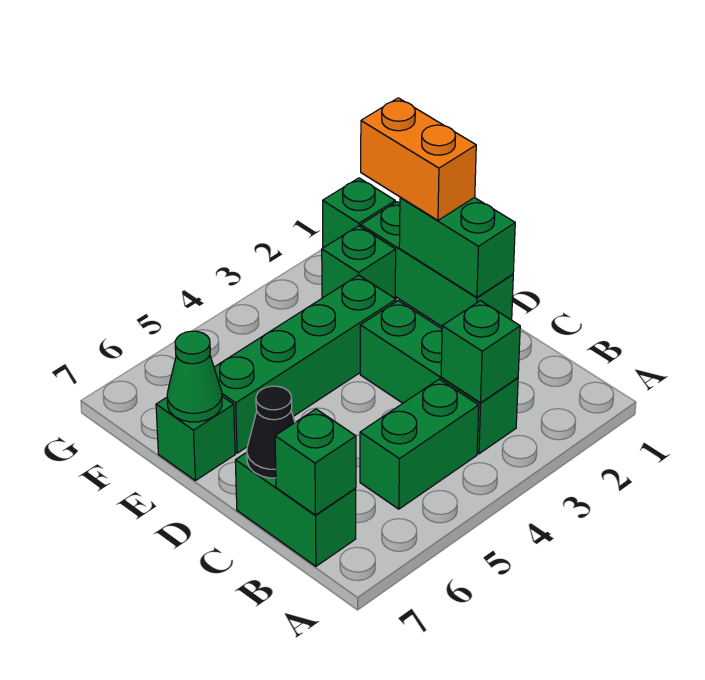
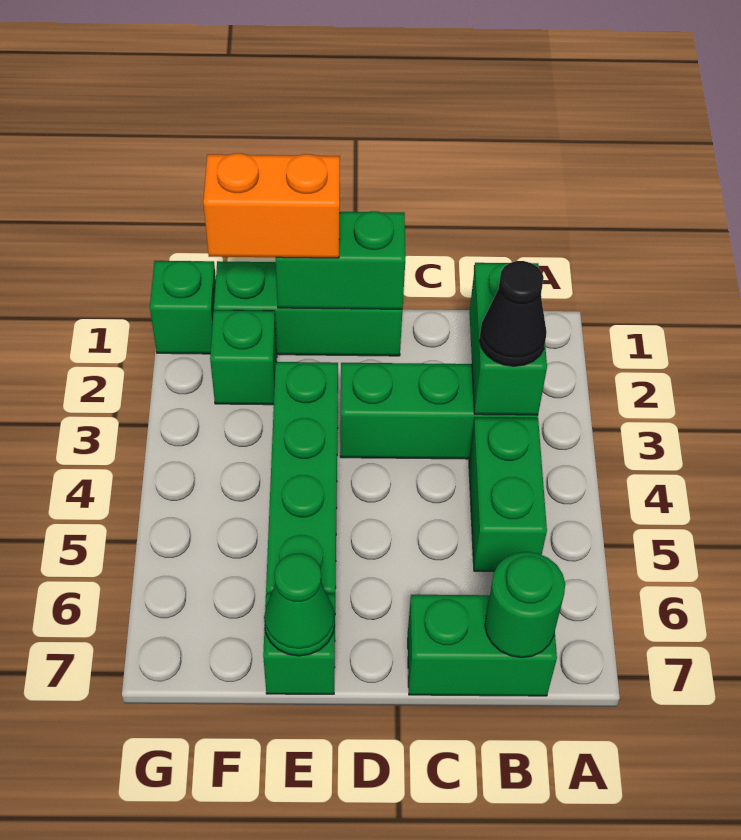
green 1x1 brick [441,301,520,403] -> green 1x2 brick [469,263,547,415]
green 1x1 brick [275,409,356,515] -> green 1x1 round brick [485,552,565,658]
black 1x1 cone [247,386,295,478] -> black 1x1 cone moved to [479,261,547,366]

